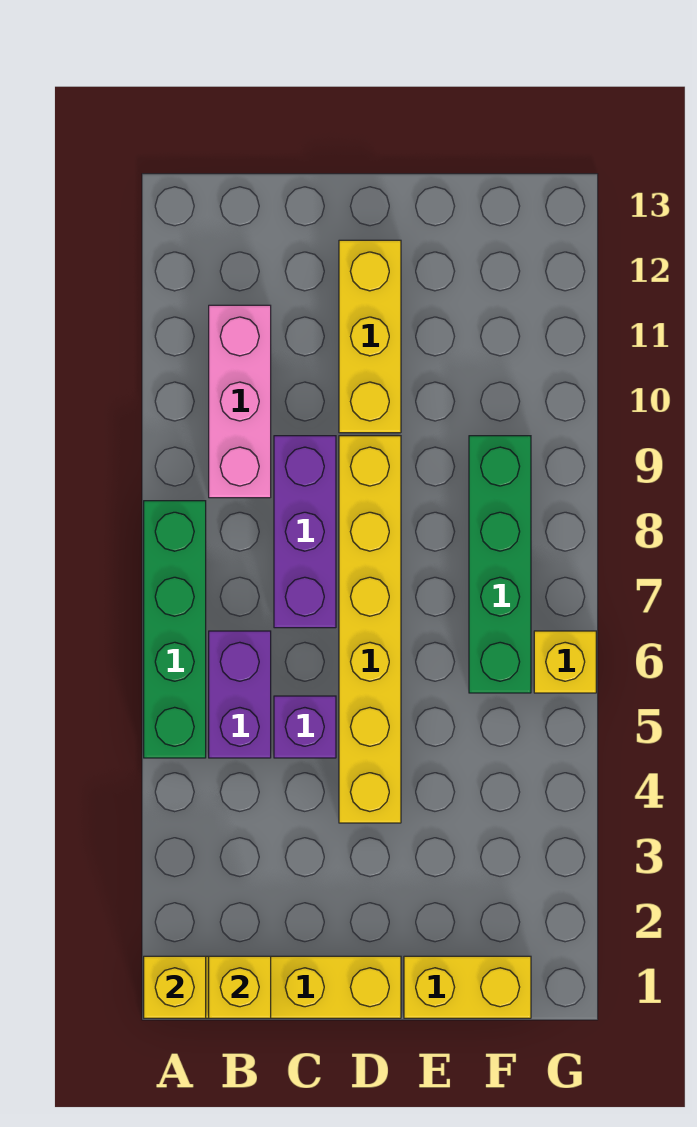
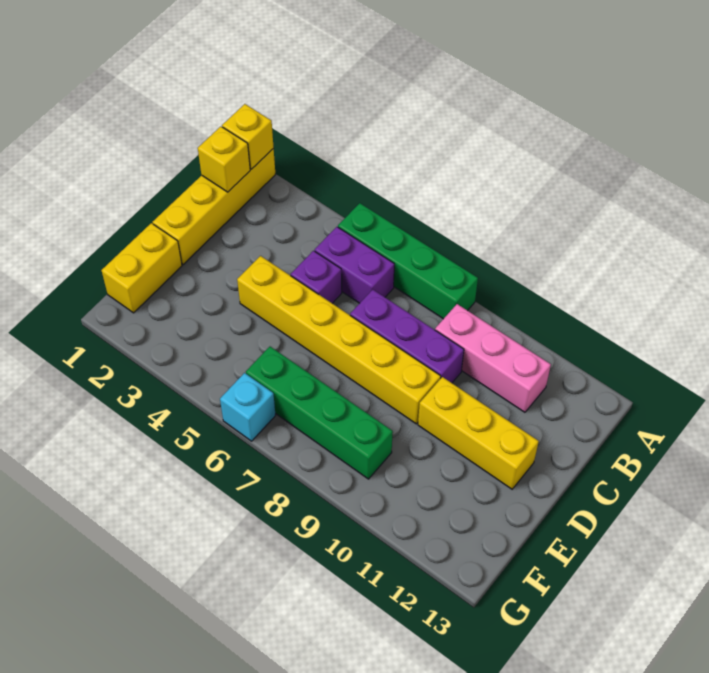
yellow 1x1 brick [534,631,596,693] -> cyan 1x1 brick [220,373,276,441]

